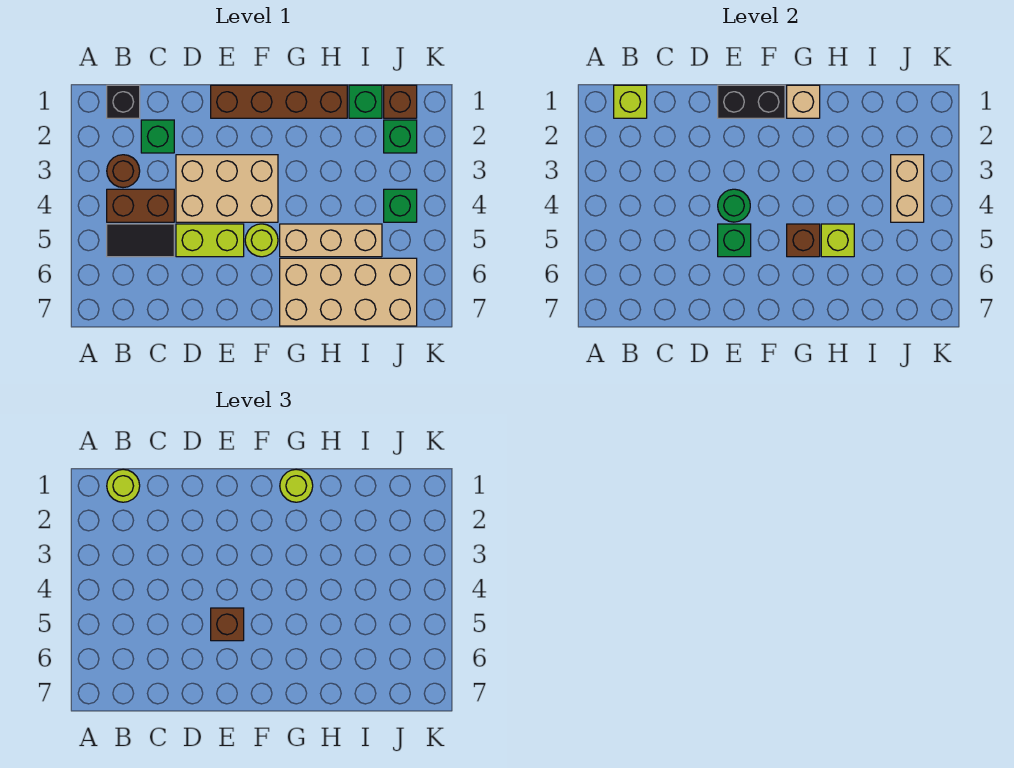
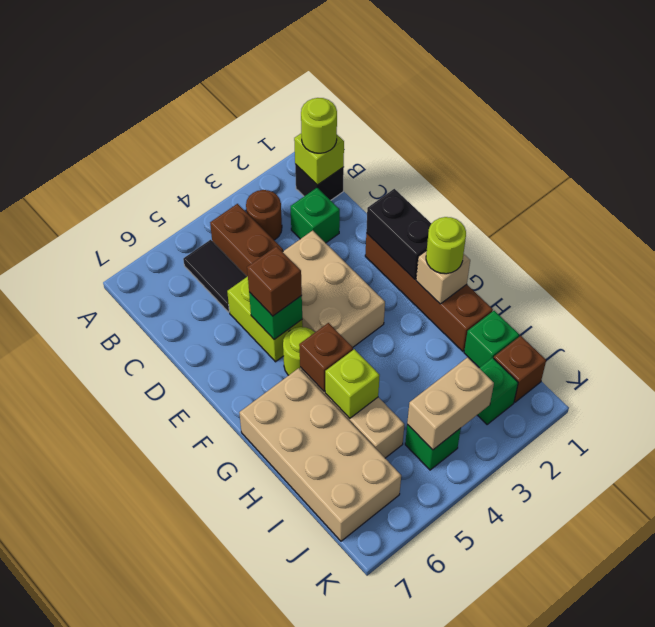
green 1x1 round brick [718,189,750,222] -> none

